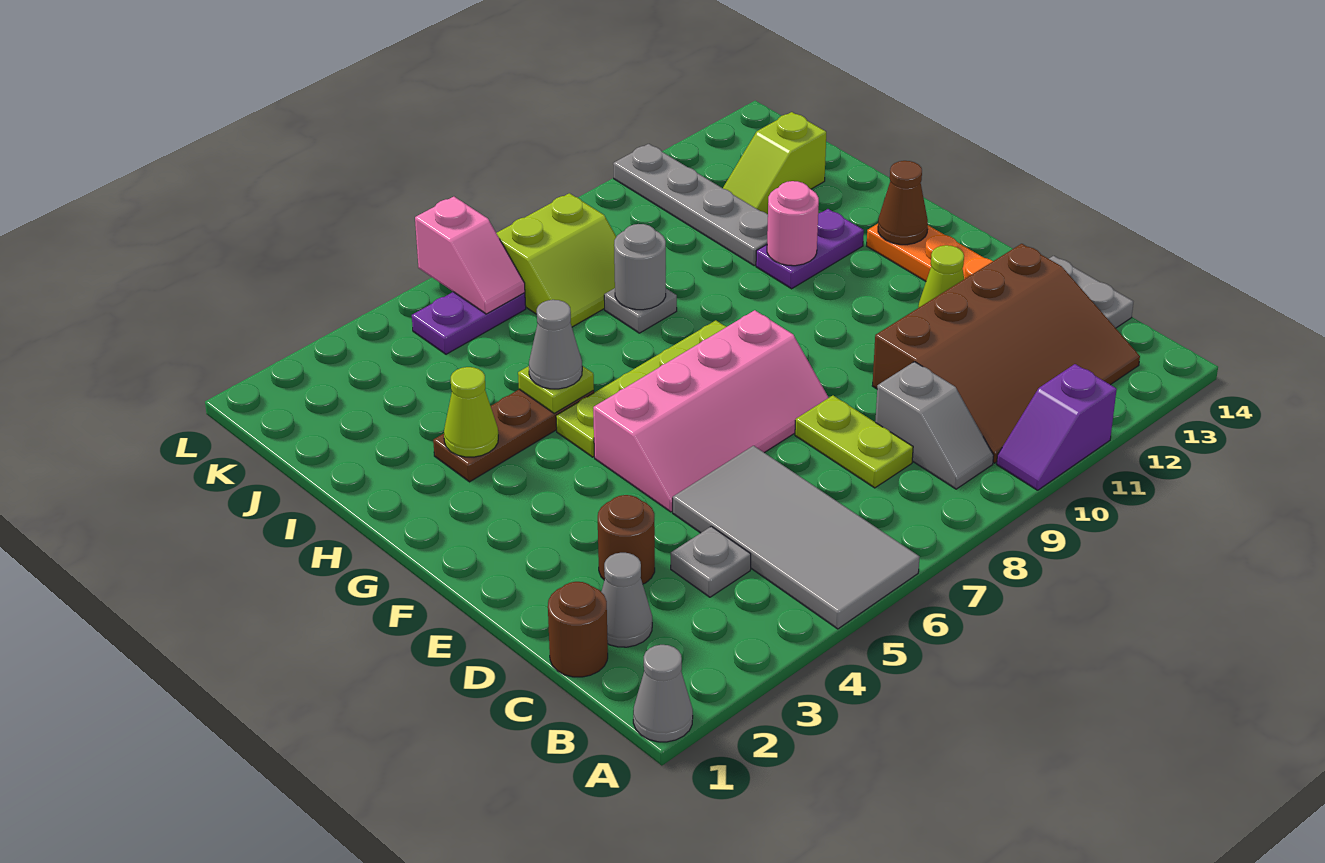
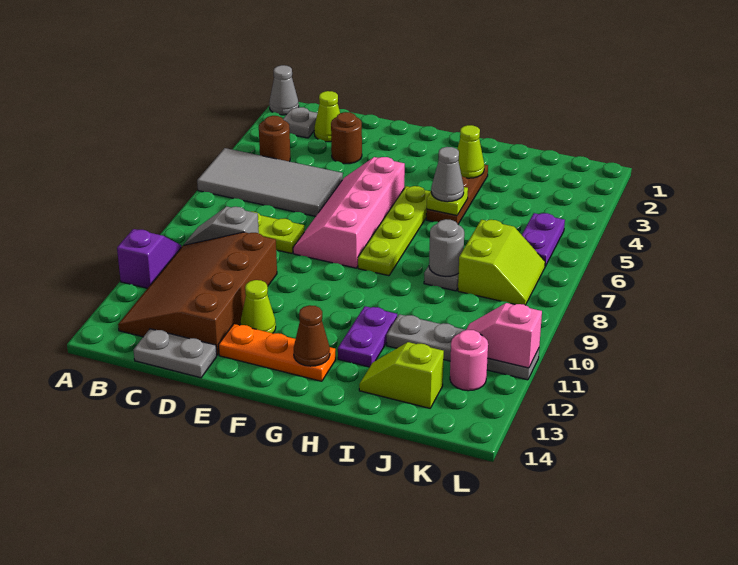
brown 1x1 round brick [548,582,608,677] -> brown 1x1 round brick moved to [259,116,290,162]
grey 1x1 cone [601,553,652,647] -> lime 1x1 cone [314,91,340,142]
grey 1x1 plate [671,526,751,597] -> grey 1x1 plate moved to [283,107,317,138]
pink 1x1 round brick [767,181,819,266] -> pink 1x1 round brick moved to [450,330,488,391]
lime 2x2 slope [496,193,616,327] -> lime 2x2 slope turned to [458,220,545,305]
lime 1x2 slope [723,112,826,214] -> lime 1x2 slope turned to [359,342,444,408]
pink 1x2 slope [415,197,525,314] -> pink 1x2 slope moved to [466,303,542,368]

